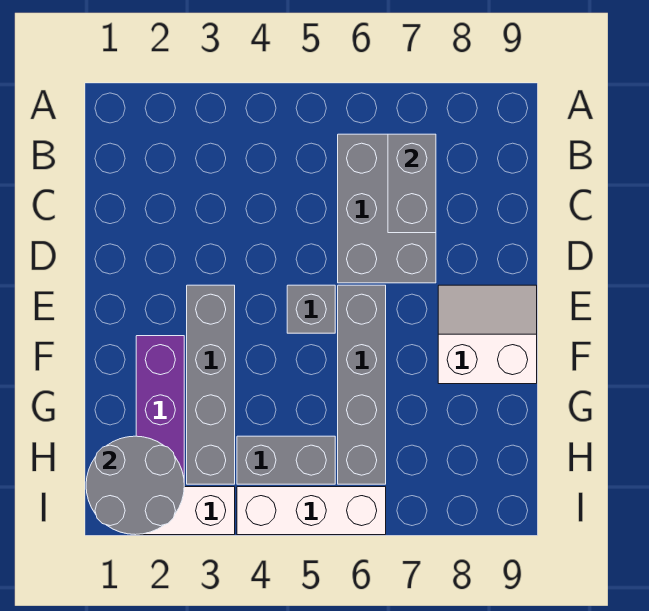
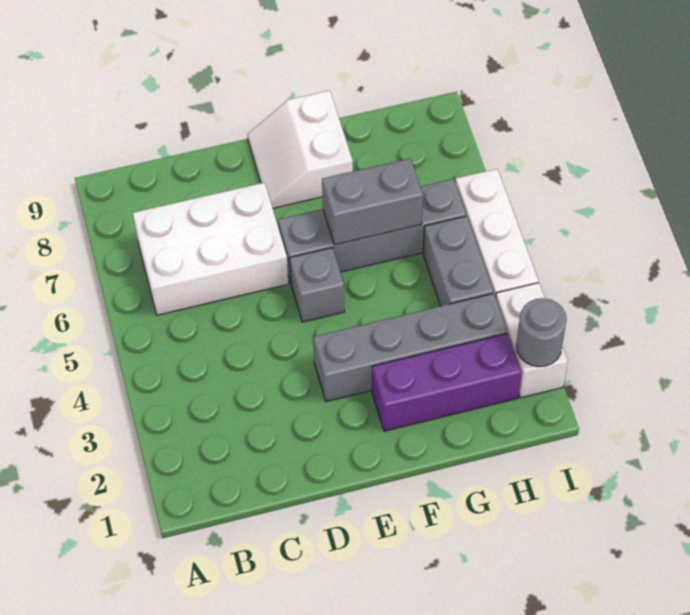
grey 2x3 brick [338,134,436,283] -> white 2x3 brick [133,182,289,315]
grey 1x2 brick [388,134,436,233] -> grey 1x2 brick moved to [322,158,423,245]
grey 2x2 round brick [86,436,184,535] -> grey 1x1 round brick [516,298,567,367]

